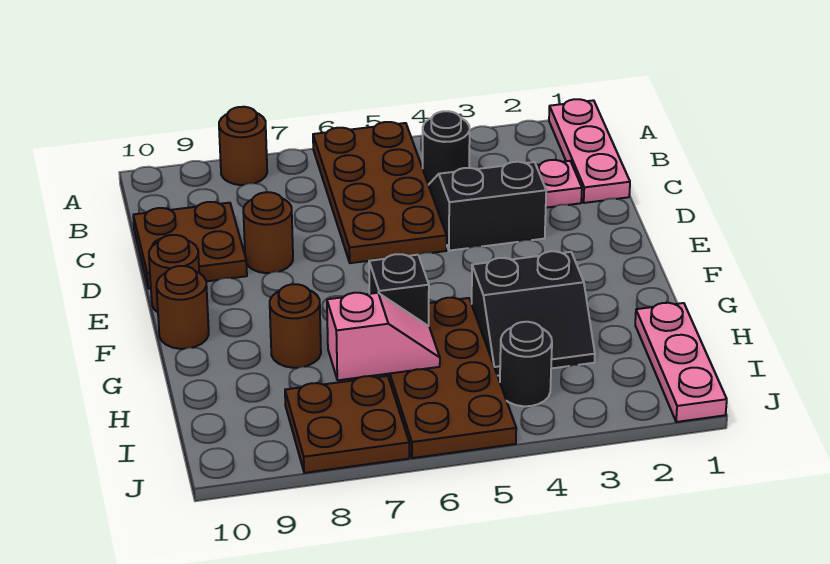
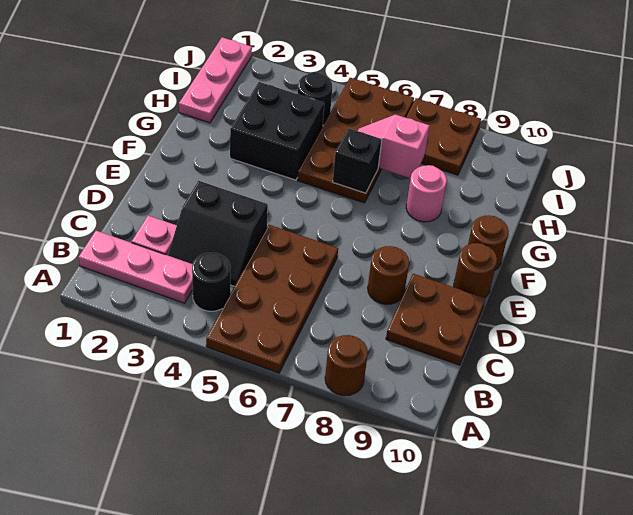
pink 1x3 plate [549,99,630,203] -> pink 1x3 plate turned to [79,231,193,303]
black 2x2 slope [472,251,595,376] -> black 2x2 brick [230,82,324,180]
brown 1x1 round brick [270,284,321,368] -> pink 1x1 round brick [406,165,447,222]

